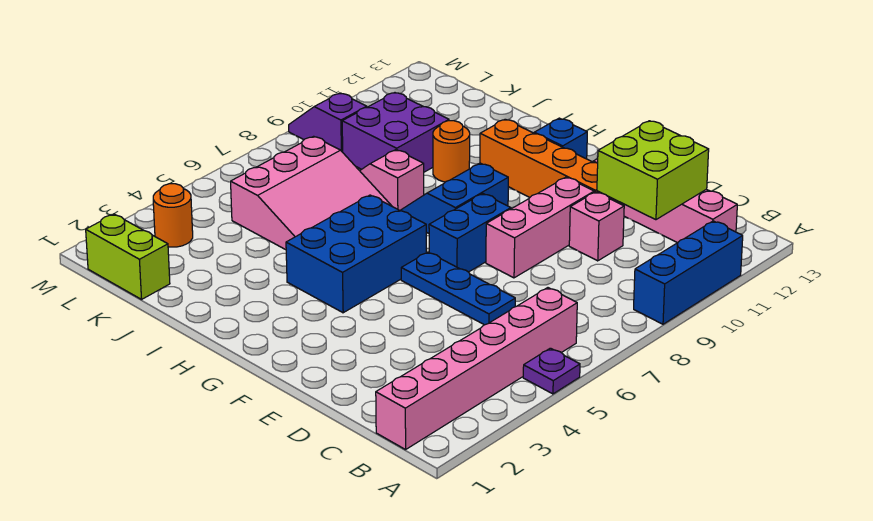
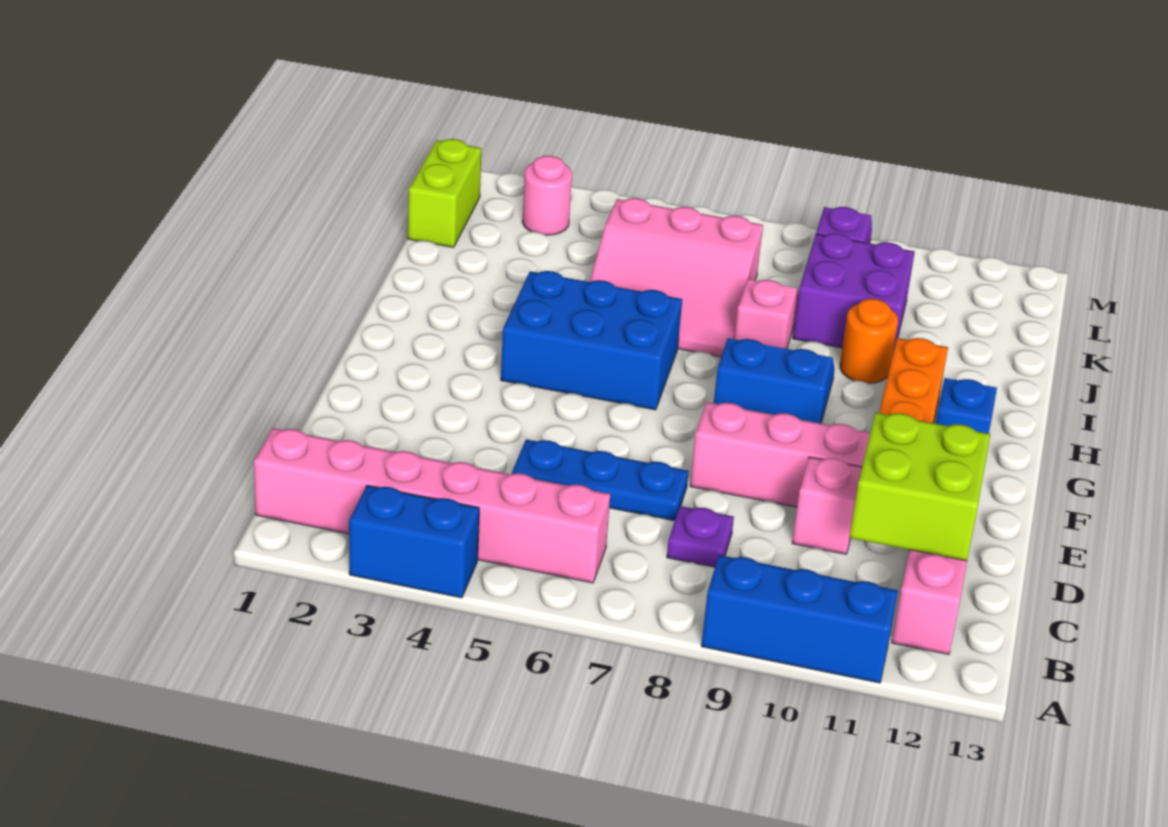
purple 1x1 plate [523,348,580,394] -> purple 1x1 plate moved to [667,506,734,567]
blue 1x3 plate [401,252,515,325] -> blue 1x3 plate turned to [512,439,688,521]
blue 1x2 brick [429,194,511,272] -> blue 1x2 brick moved to [349,486,479,598]
orange 1x1 round brick [153,184,193,247] -> pink 1x1 round brick [522,156,572,235]

